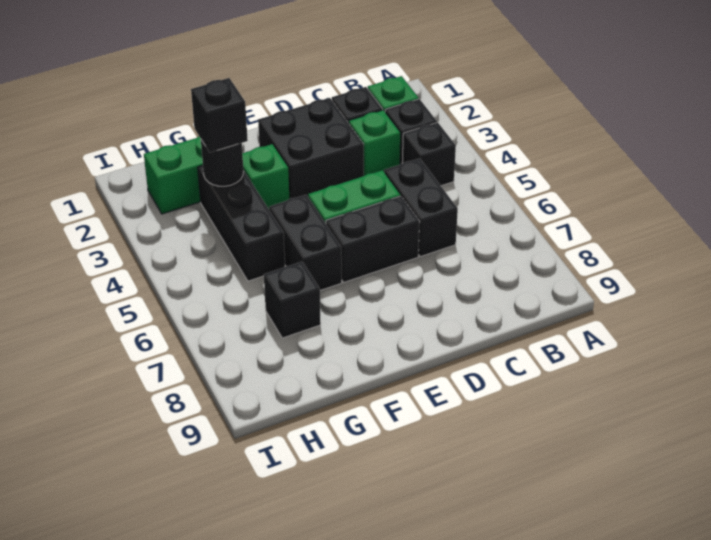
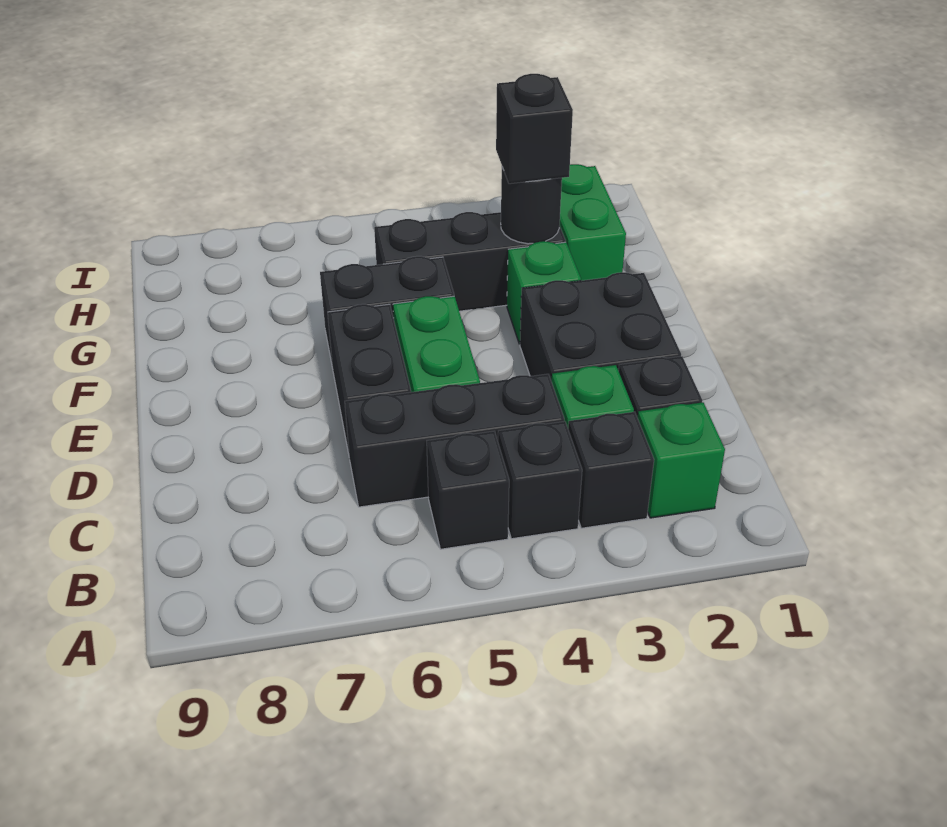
black 1x2 brick [384,158,458,257] -> black 1x3 brick [345,374,564,507]
black 1x1 brick [264,262,321,338] -> black 1x1 brick moved to [427,431,509,549]

